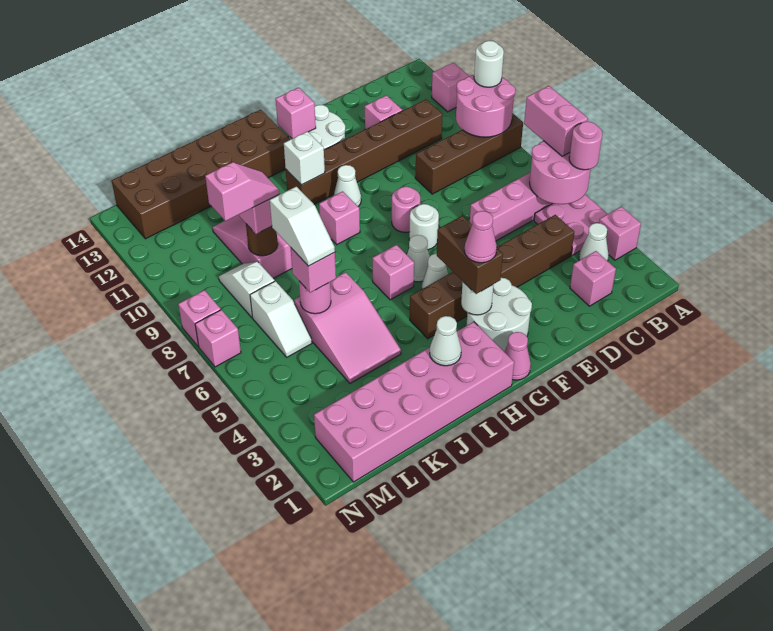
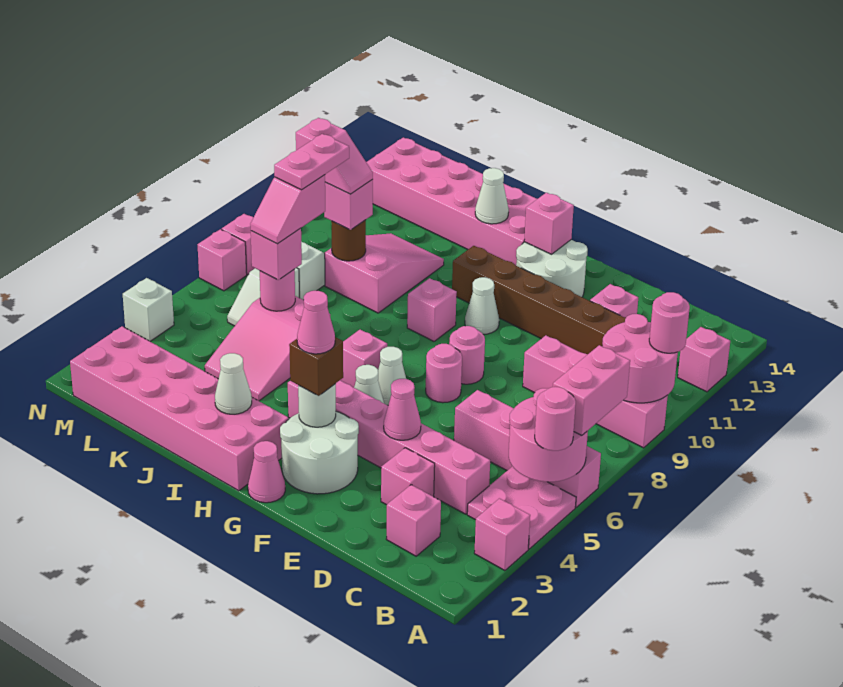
brown 1x4 brick [415,113,523,194] -> pink 1x4 brick [523,335,668,448]
white 1x1 round brick [474,41,504,87] -> pink 1x1 round brick [649,292,690,353]
white 1x1 cone [579,223,608,261] -> white 1x1 cone moved to [475,168,509,224]
brown 1x6 brick [410,215,574,339] -> pink 1x6 brick [288,380,490,514]
none -> pink 1x1 brick [381,448,435,505]
none -> pink 1x1 cone [384,379,421,440]
white 1x1 round brick [409,204,439,250] -> pink 1x1 round brick [426,344,462,403]
brown 1x2 brick [437,216,503,294] -> brown 1x1 brick [289,337,343,396]
white 1x1 brick [284,131,325,185] -> white 1x1 brick moved to [123,278,174,341]
brown 2x6 brick [112,110,290,239] -> pink 2x6 brick [366,138,537,265]
white 1x2 slope [270,186,335,266] -> pink 1x2 slope [250,175,325,244]
none -> pink 1x2 plate [274,134,349,190]

